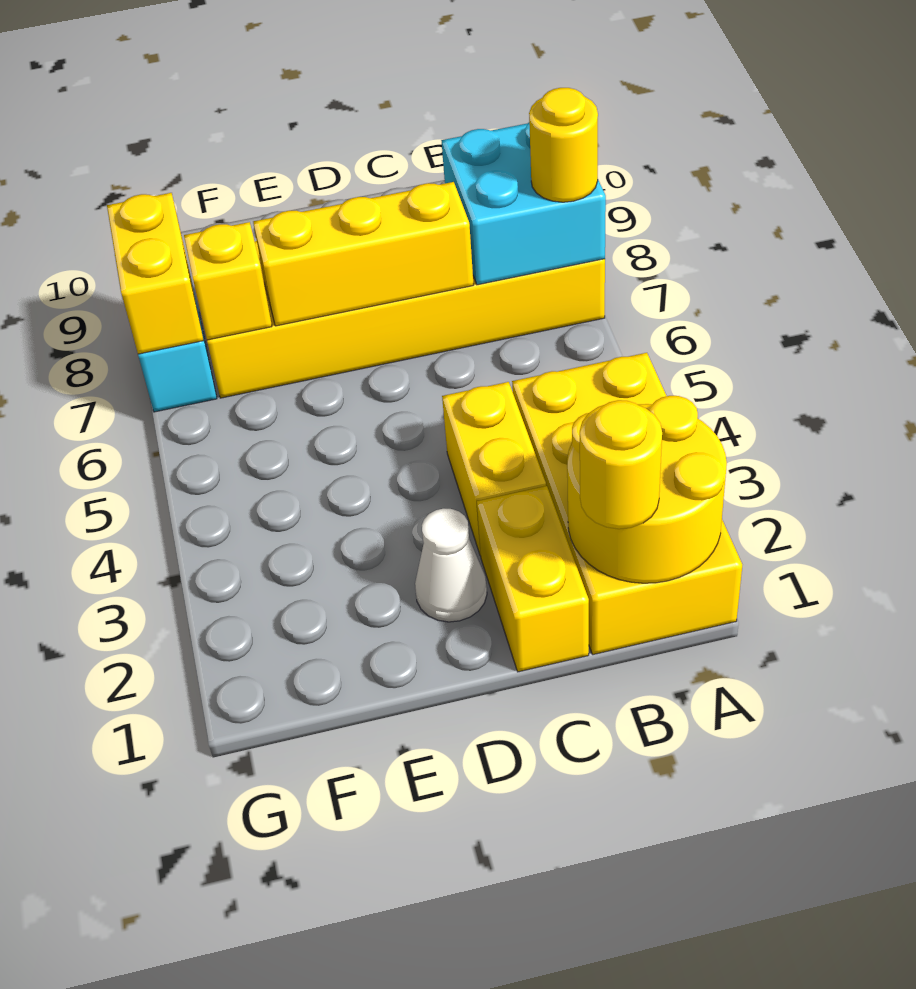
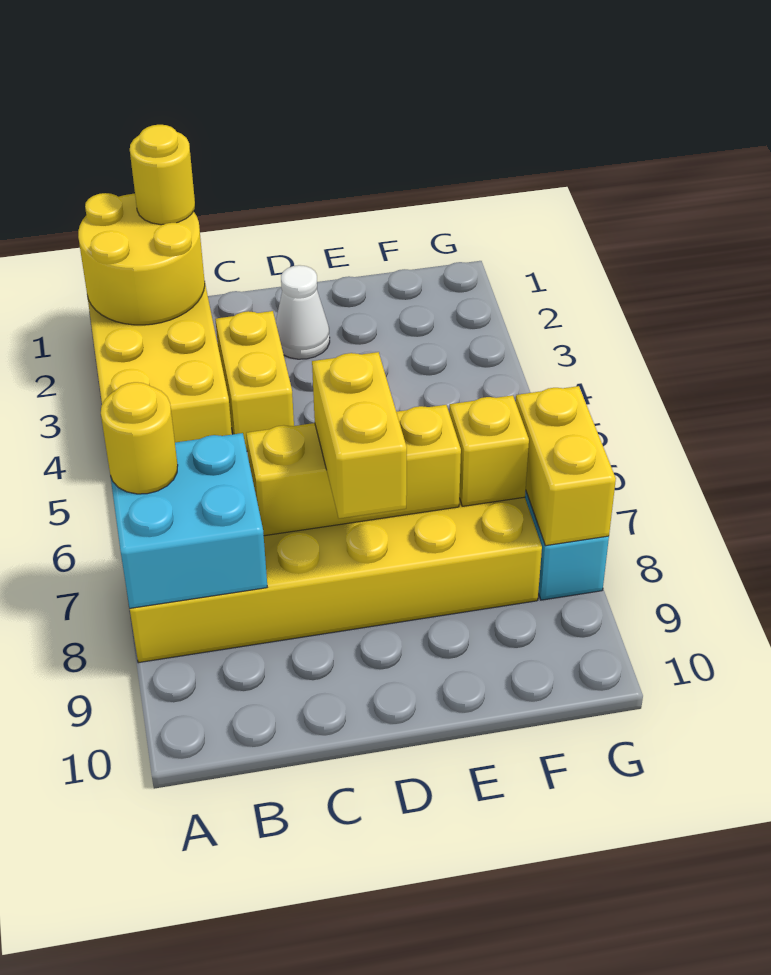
yellow 1x2 brick [477,486,589,672] -> yellow 1x2 brick moved to [312,352,407,518]

